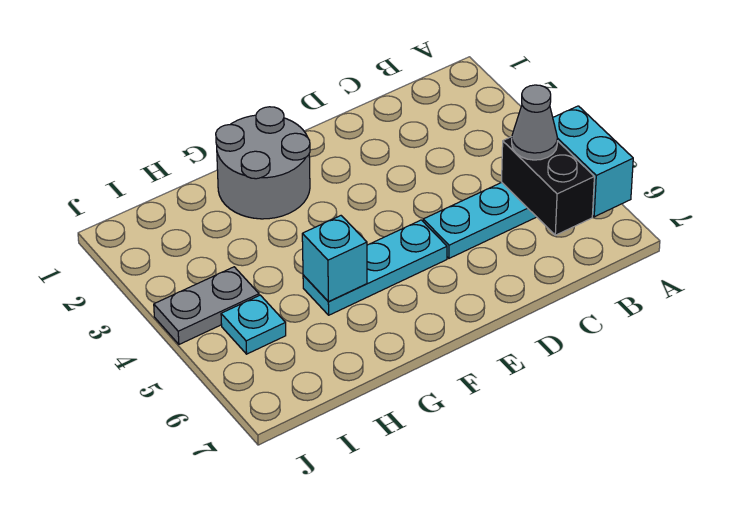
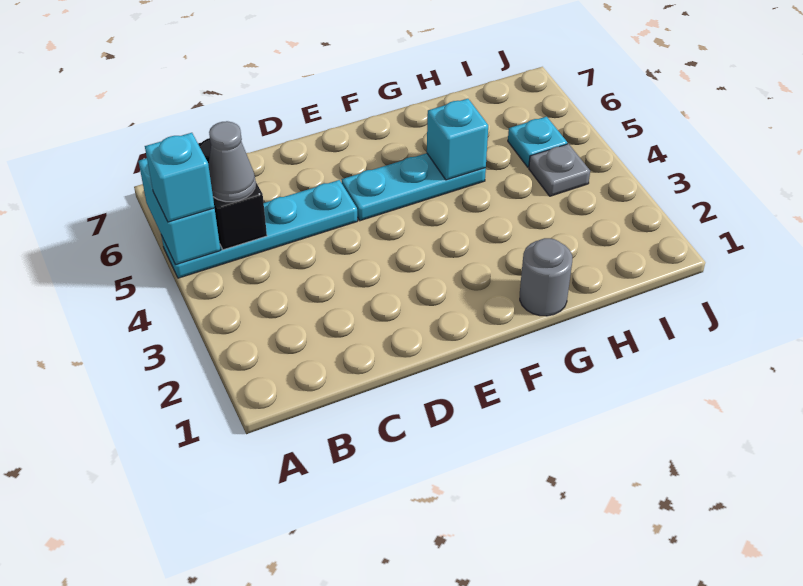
none -> cyan 1x1 brick [145,133,214,222]
grey 2x2 round brick [216,107,310,219] -> grey 1x1 round brick [520,238,572,316]
grey 1x2 plate [154,267,259,344] -> grey 1x1 plate [529,144,590,196]

